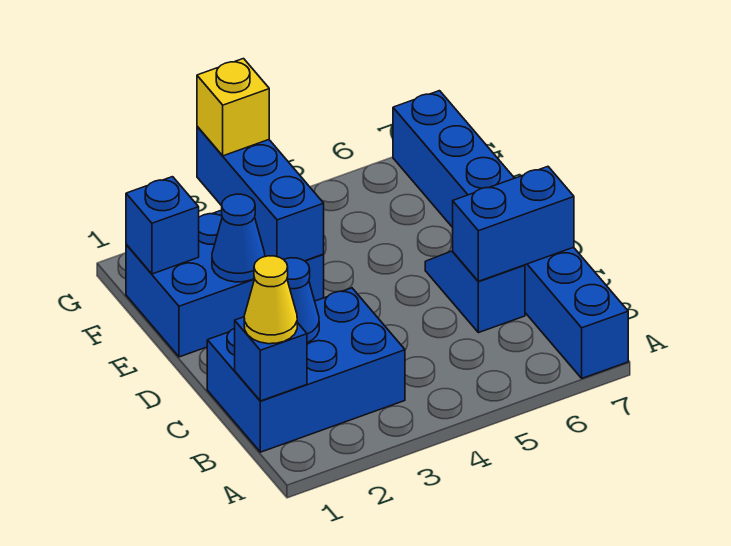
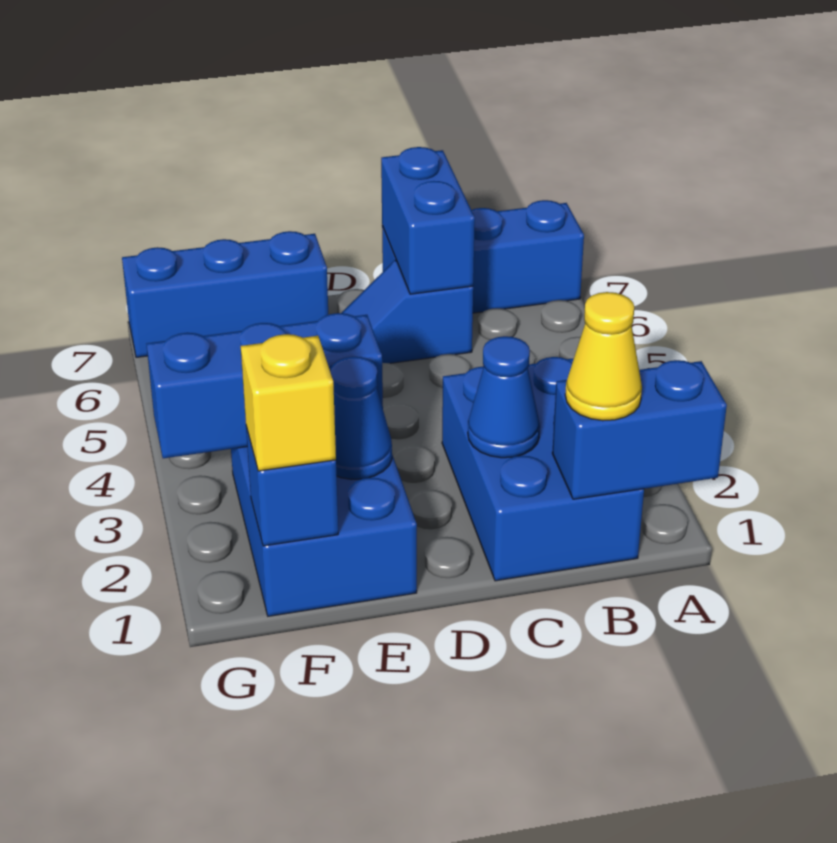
blue 1x1 brick [235,317,307,401] -> blue 1x2 brick [552,360,727,499]
yellow 1x1 brick [197,59,269,156] -> yellow 1x1 brick moved to [241,334,336,471]

